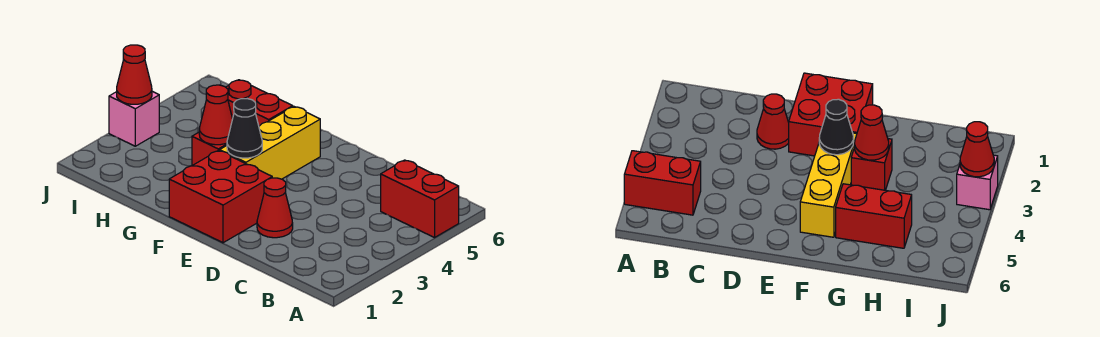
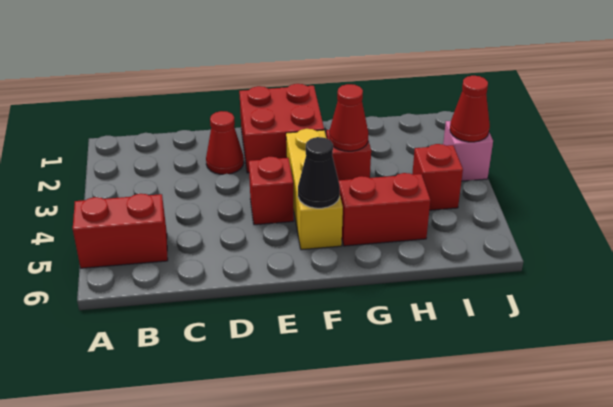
none -> red 1x1 brick [249,157,294,225]
black 1x1 cone [227,99,262,158] -> black 1x1 cone moved to [298,137,340,208]
none -> red 1x1 brick [412,144,463,210]

